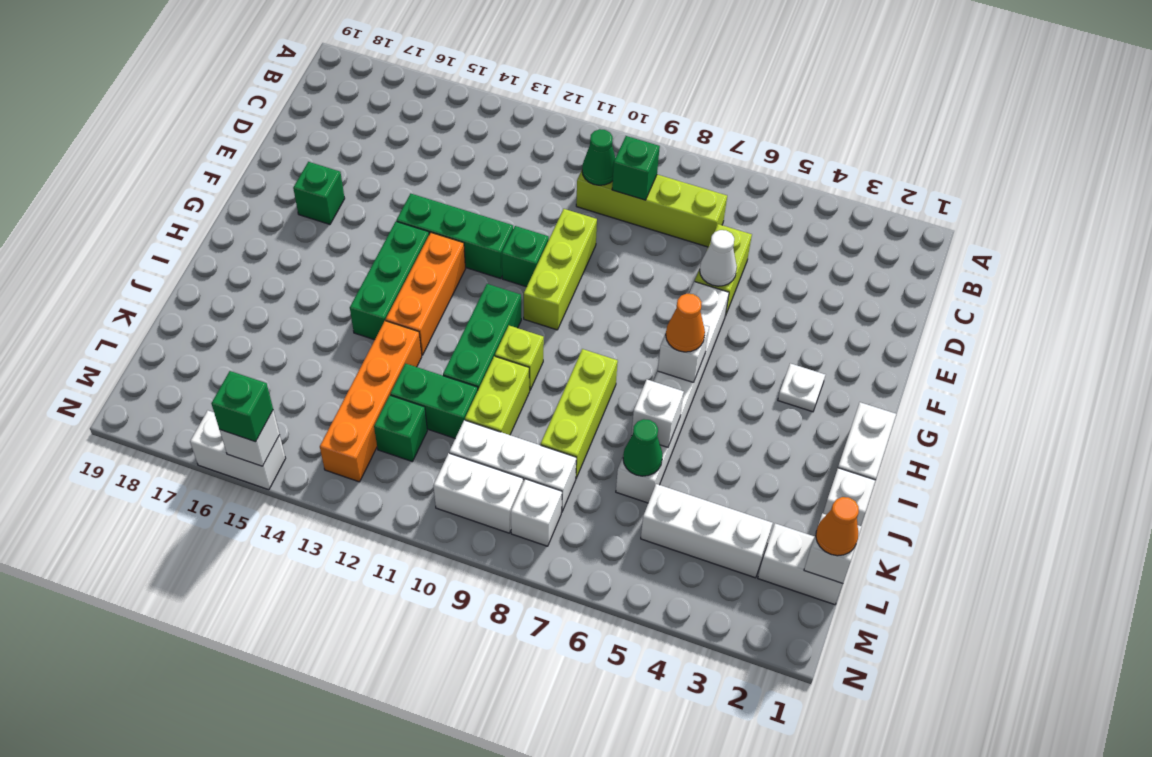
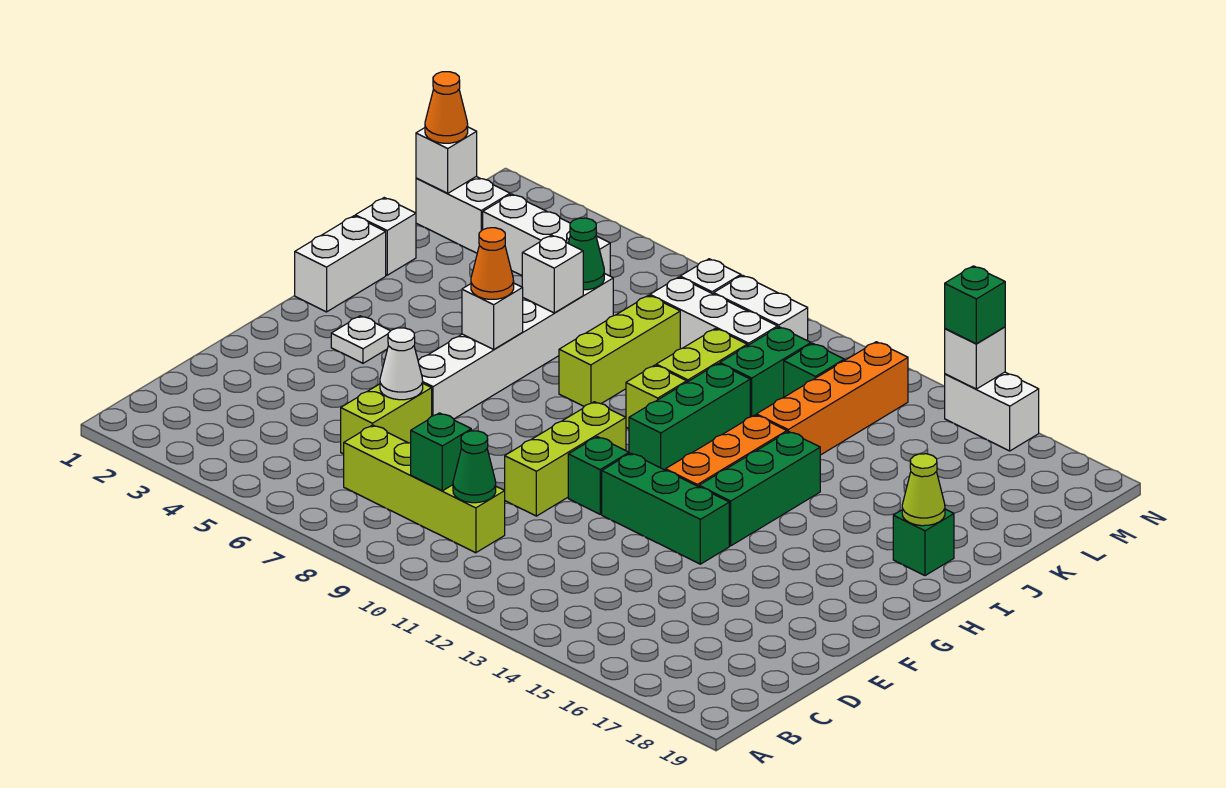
green 1x1 brick [293,162,345,224] -> green 1x1 brick moved to [893,509,954,576]
none -> lime 1x1 cone [902,454,945,526]
green 1x2 brick [390,364,478,438] -> green 1x2 brick turned to [720,327,811,417]

